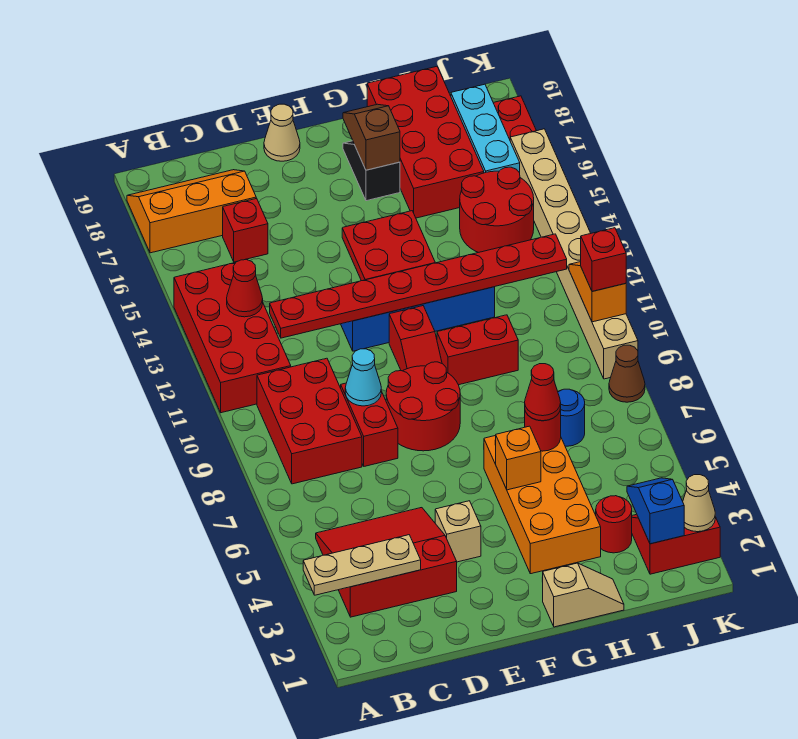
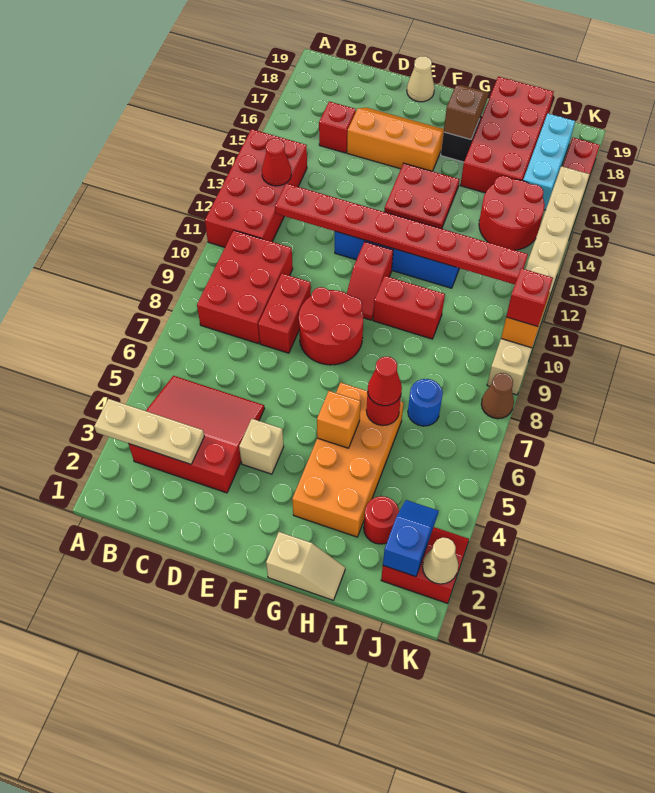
orange 2x3 slope [127,170,256,253] -> orange 2x3 slope moved to [347,108,444,171]
cyan 1x1 cone [345,349,381,406] -> none

